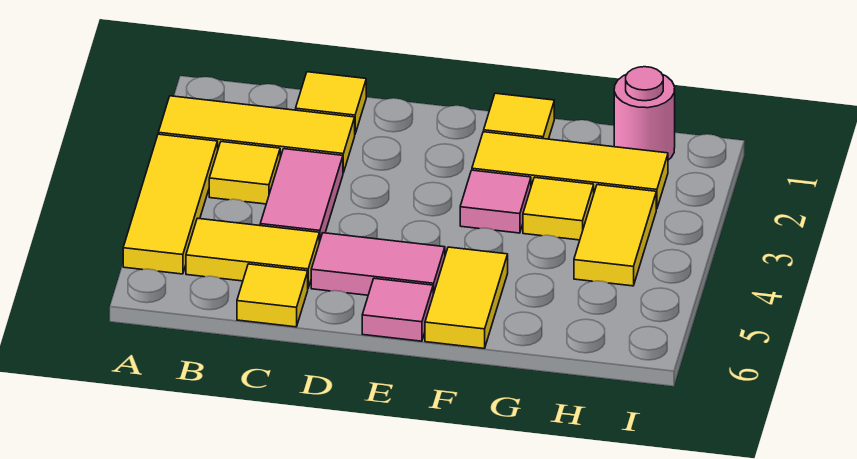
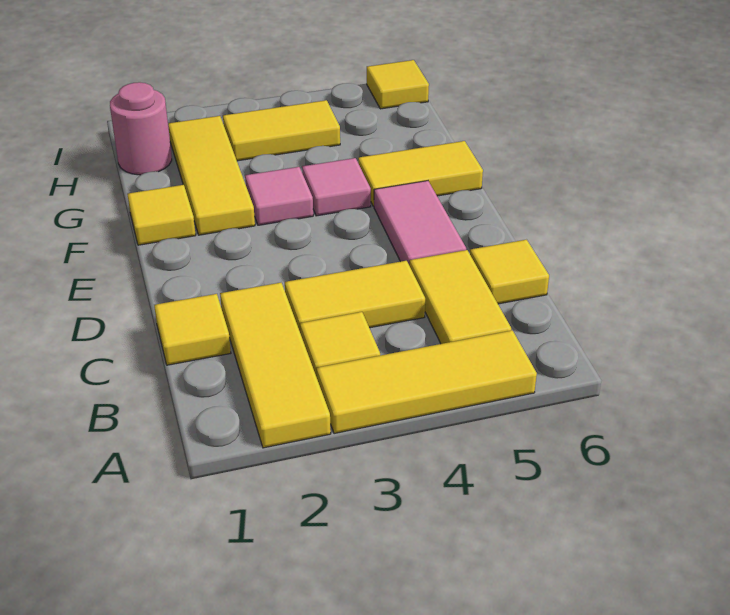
pink 1x2 tile [260,149,343,242] -> yellow 1x2 tile [285,261,425,331]
pink 1x1 tile [362,278,433,341] -> pink 1x1 tile moved to [302,158,371,216]
yellow 1x1 tile [523,177,594,240] -> yellow 1x1 tile moved to [367,60,429,109]

